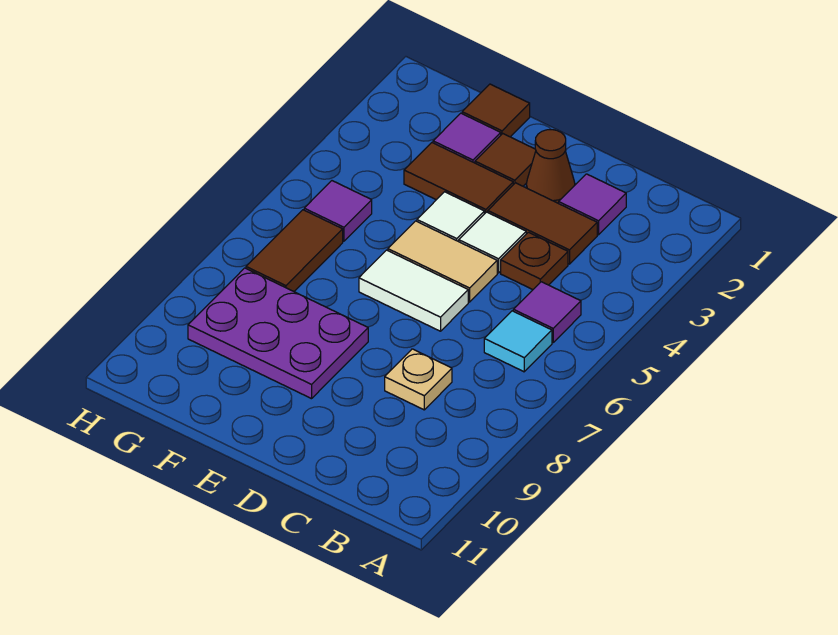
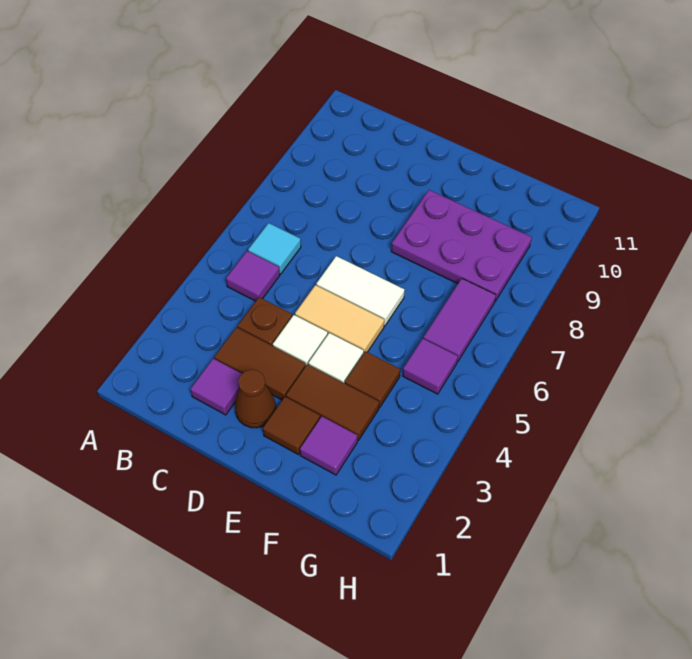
tan 1x1 plate [385,349,452,410] -> none
brown 1x1 tile [462,84,530,137] -> brown 1x1 tile moved to [345,351,400,407]
brown 1x2 tile [246,210,343,291] -> purple 1x2 tile [423,278,496,362]

